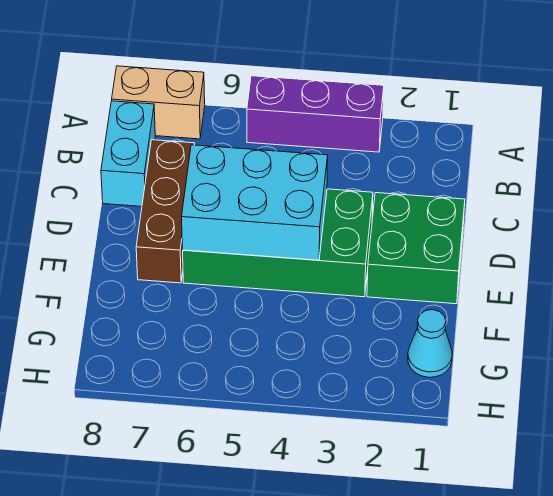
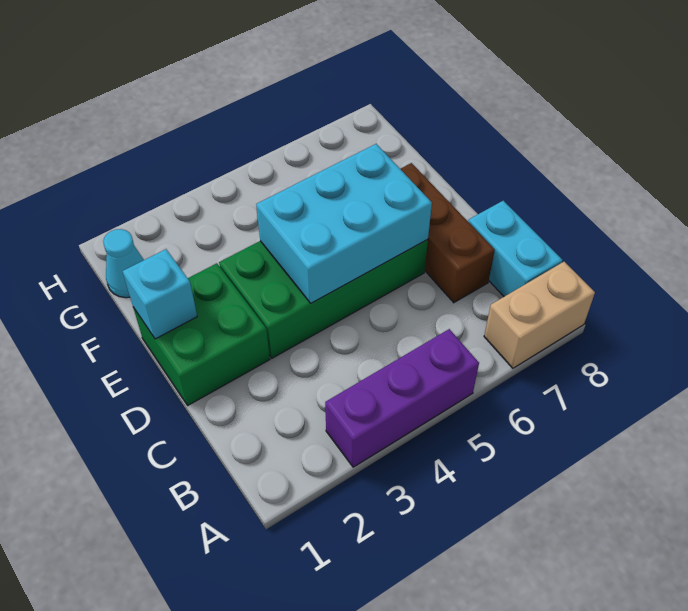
none -> cyan 1x1 brick [123,249,197,339]

